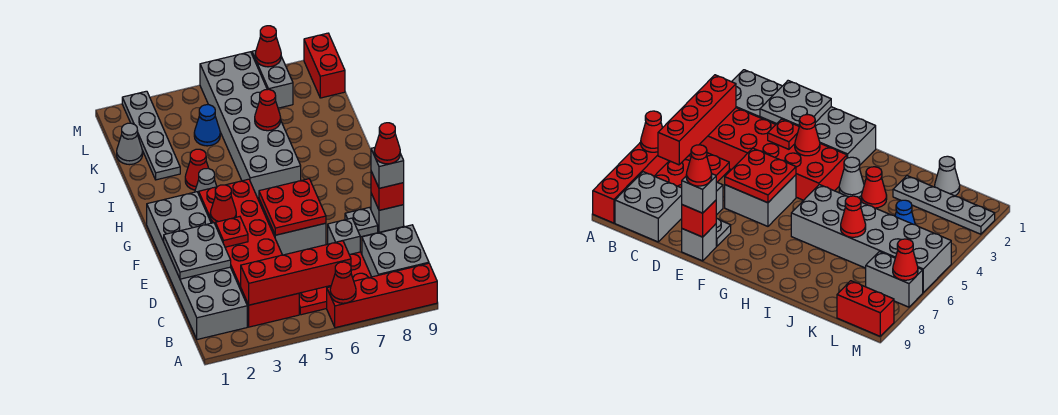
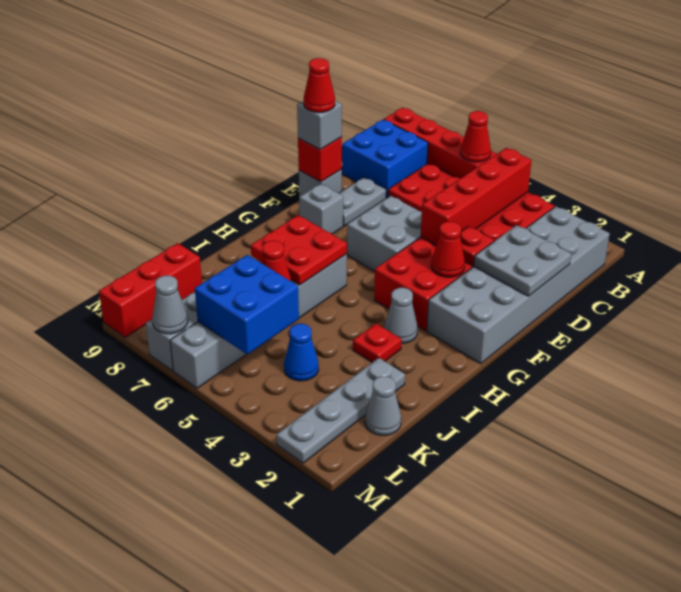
red 1x4 brick [241,241,351,305] -> red 1x4 brick turned to [420,148,531,245]
grey 2x2 brick [362,225,429,277] -> blue 2x2 brick [342,120,428,198]
grey 1x1 brick [328,218,360,255] -> grey 1x1 brick moved to [299,184,343,234]
red 2x2 plate [259,179,326,235] -> red 2x2 plate moved to [251,215,347,285]
grey 1x1 plate [345,207,378,237] -> grey 1x2 plate [339,178,386,226]
grey 2x6 brick [200,52,301,198] -> grey 1x6 brick [170,254,347,388]
red 1x1 cone [185,149,208,190] -> red 1x1 plate [353,324,402,362]
none -> blue 2x2 brick [195,255,299,355]
red 1x2 brick [304,33,345,98] -> red 1x3 brick [99,243,202,338]
red 1x1 cone [255,26,281,67] -> grey 1x1 cone [152,276,188,334]

